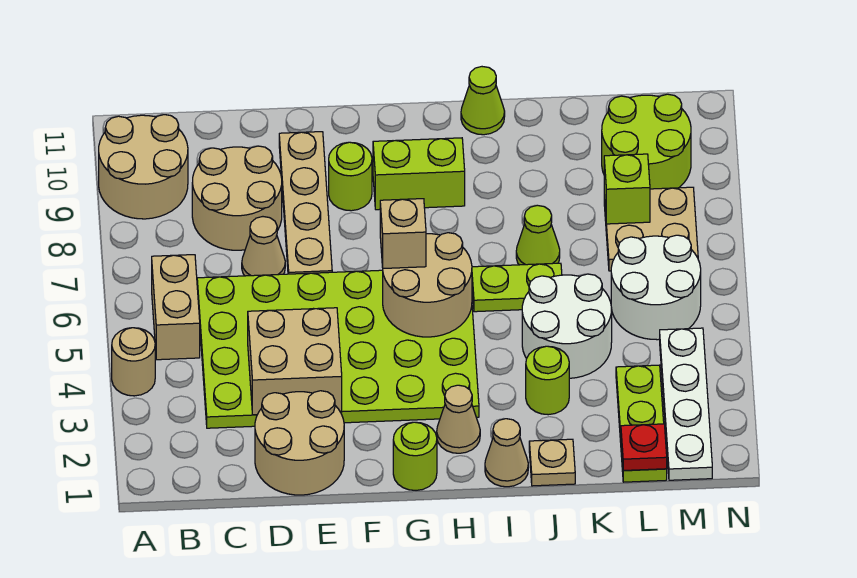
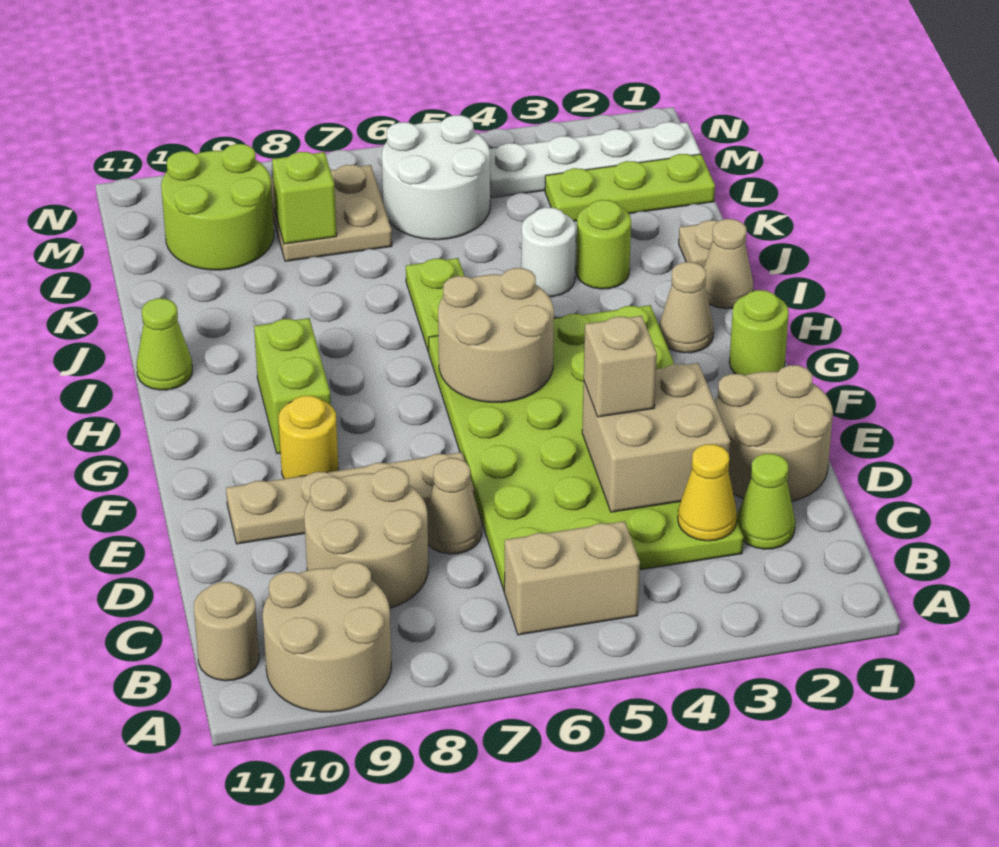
tan 1x1 round brick [112,328,155,396] -> tan 1x1 round brick moved to [194,582,259,681]
none -> yellow 1x1 cone [678,444,737,541]
lime 1x1 round brick [329,142,372,211] -> yellow 1x1 round brick [279,396,338,479]
tan 1x1 brick [380,199,426,269] -> tan 1x1 brick moved to [584,316,657,417]
white 2x2 round brick [522,274,612,378] -> white 1x1 round brick [521,207,576,297]
lime 1x1 cone [516,205,560,265] -> lime 1x1 cone moved to [737,454,795,549]
red 1x1 plate [621,424,667,470] -> none

